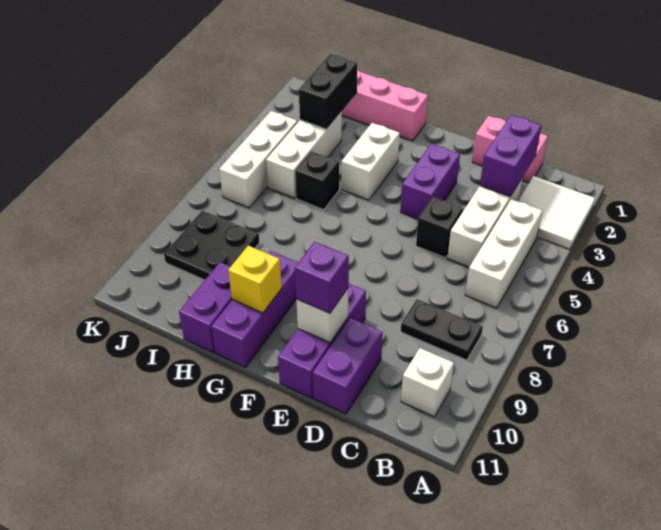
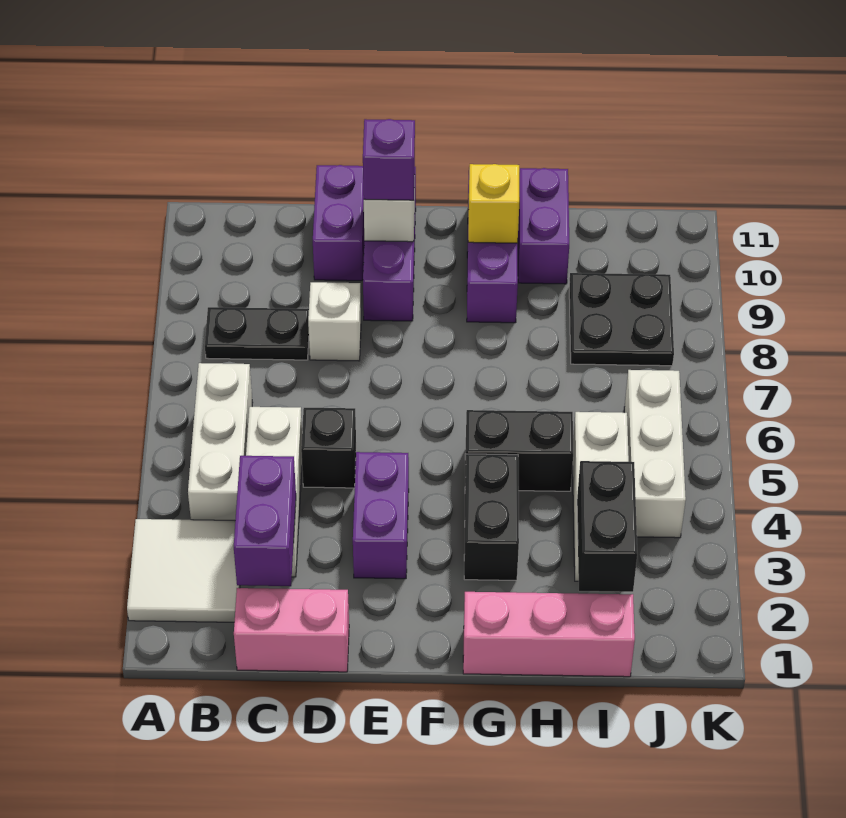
white 1x1 brick [401,348,454,417] -> white 1x1 brick moved to [308,282,361,361]
white 1x2 brick [341,123,400,200] -> black 1x2 brick [464,454,519,580]
black 1x1 brick [295,151,339,210] -> black 1x2 brick [465,410,573,491]

